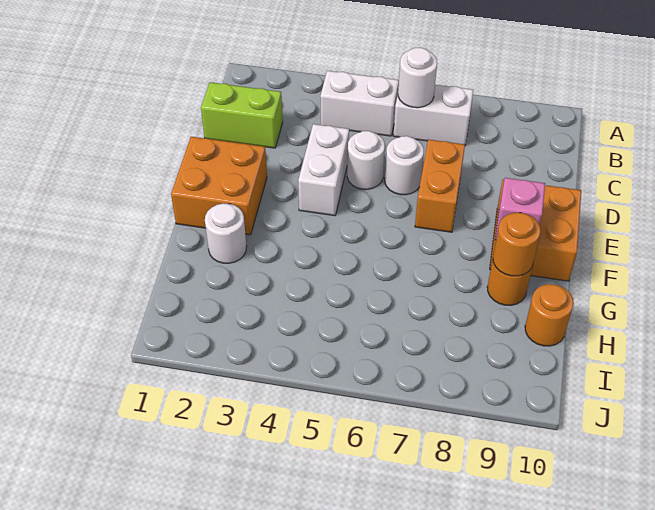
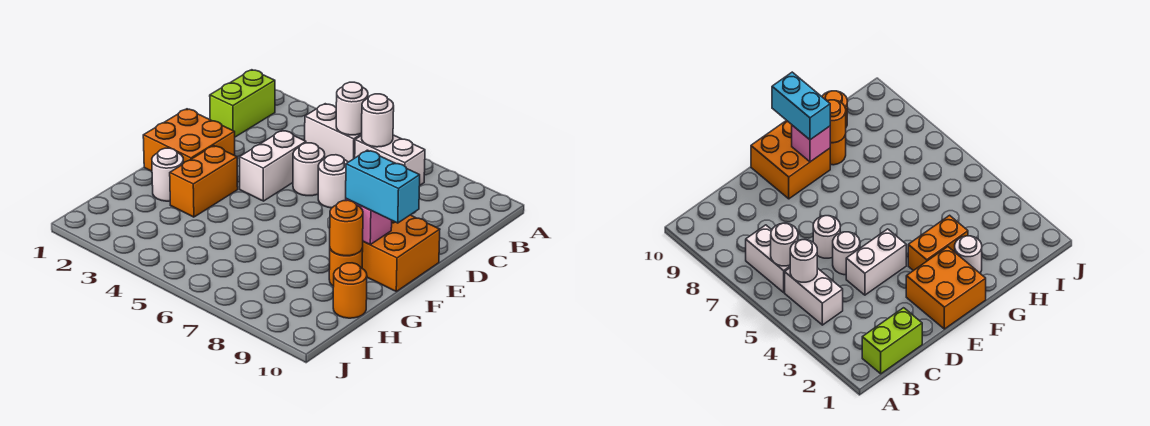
none -> white 1x1 round brick [336,82,368,135]
lime 1x2 brick [201,82,283,148] -> lime 1x2 brick turned to [210,70,275,137]
orange 1x2 brick [415,140,465,232] -> orange 1x2 brick moved to [170,146,238,217]
none -> cyan 1x2 brick [346,150,420,223]

